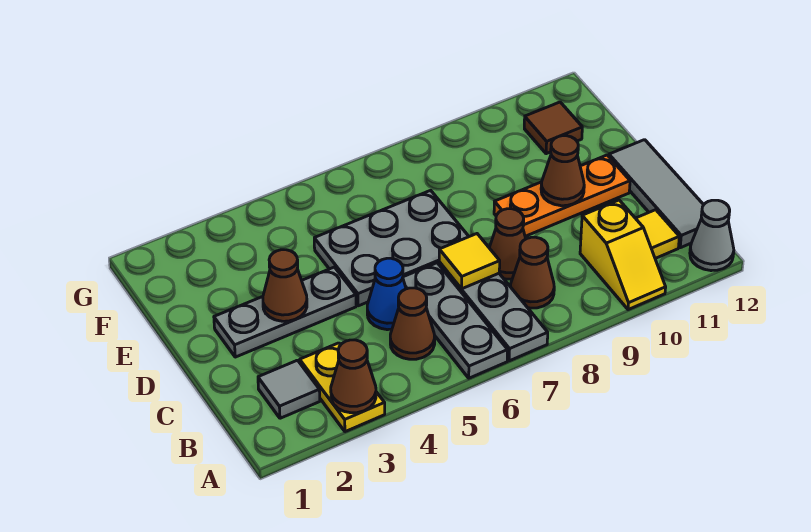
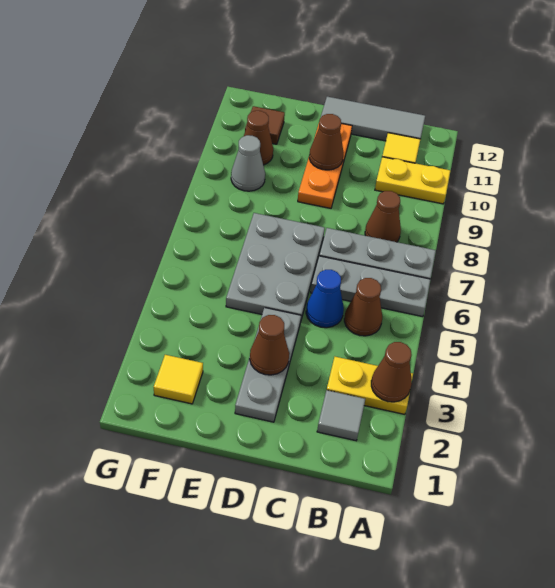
yellow 1x2 slope [580,200,666,310] -> yellow 1x2 plate [375,157,450,204]
grey 1x1 cone [690,200,734,271] -> grey 1x1 cone moved to [231,135,265,191]
yellow 1x1 tile [439,234,500,289] -> yellow 1x1 tile moved to [154,355,203,404]
brown 1x1 cone [489,209,526,279] -> brown 1x1 cone moved to [244,111,273,165]

